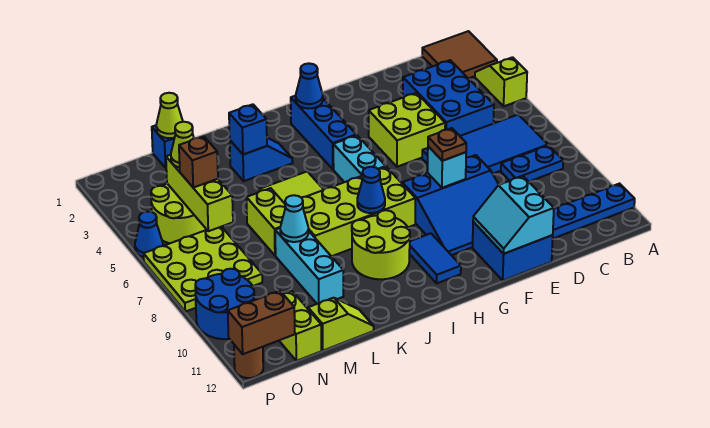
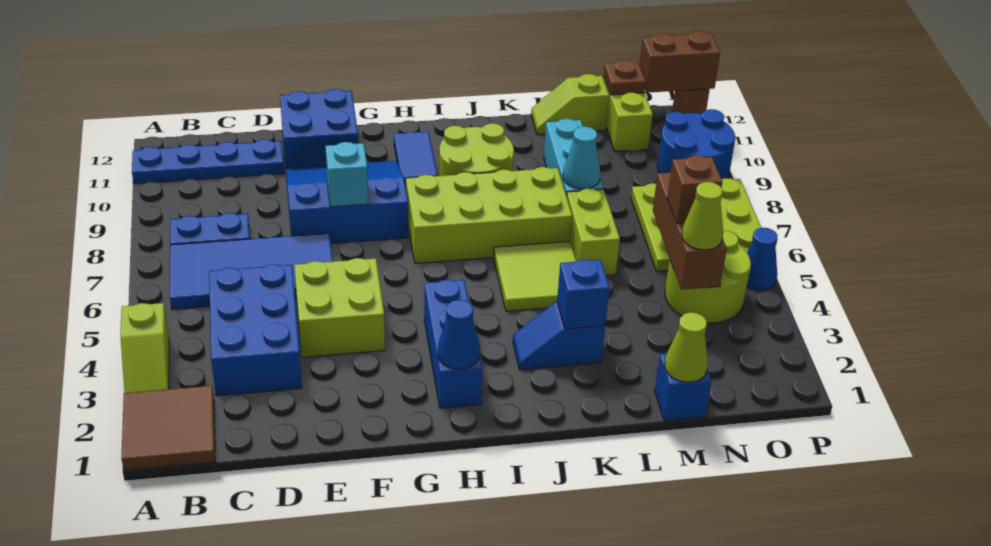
cyan 2x2 slope [473,176,554,254] -> none
brown 1x1 plate [428,128,466,161] -> brown 1x1 plate moved to [604,60,646,95]
cyan 1x2 brick [333,135,386,182] -> none
blue 1x1 cone [357,167,385,213] -> none
lime 1x3 brick [166,155,233,231] -> brown 1x3 brick [653,173,727,290]

